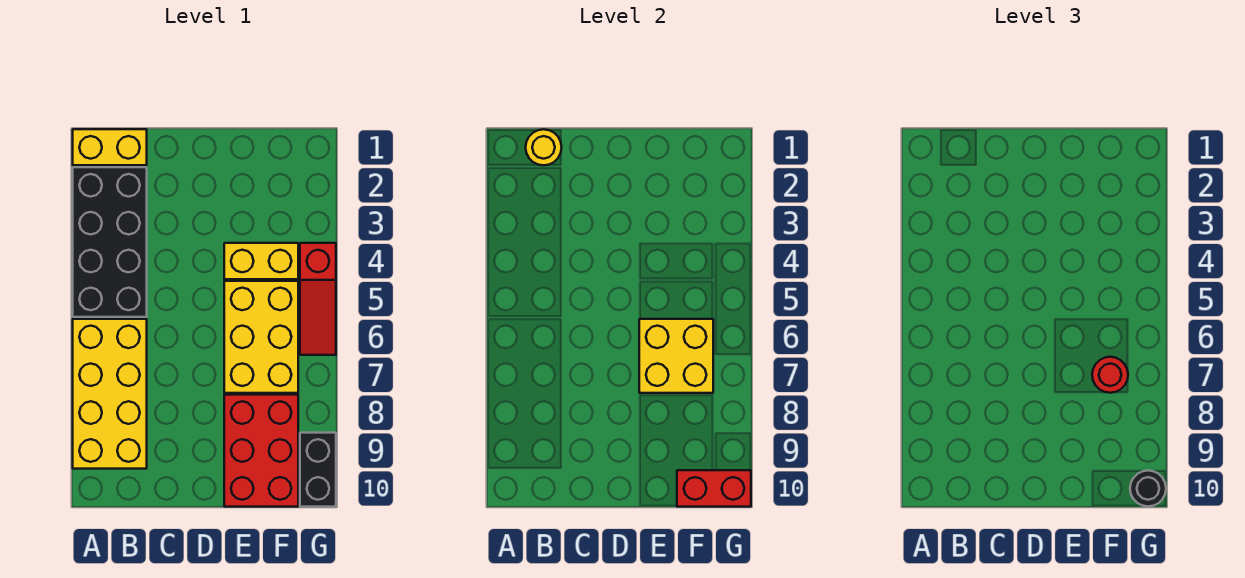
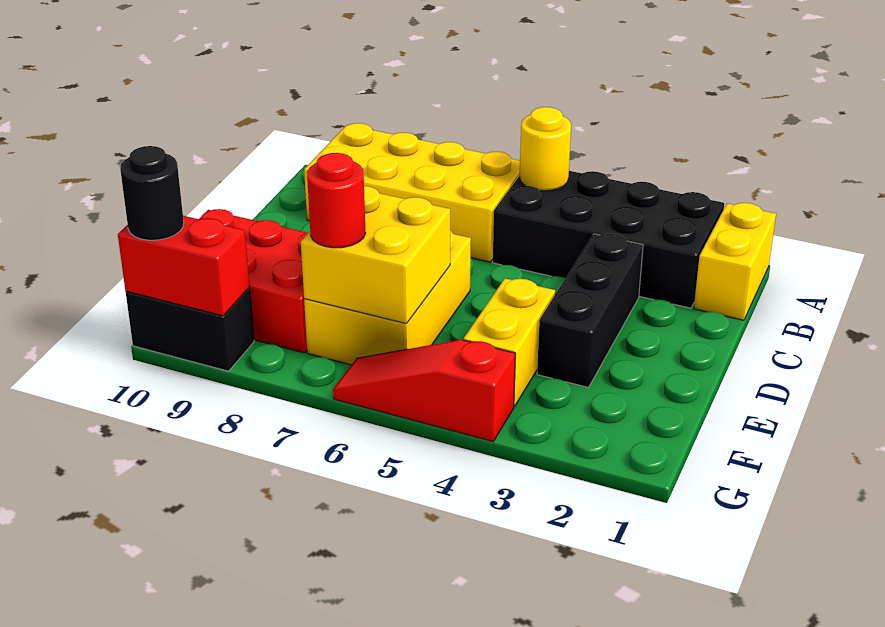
yellow 1x1 round brick [526,129,562,165] -> yellow 1x1 round brick moved to [520,107,571,191]
none -> black 1x3 brick [537,234,643,387]
yellow 2x3 brick [224,281,298,393] -> yellow 2x3 brick turned to [304,231,471,365]
red 1x2 brick [677,470,751,507] -> red 1x2 brick turned to [118,216,250,316]

